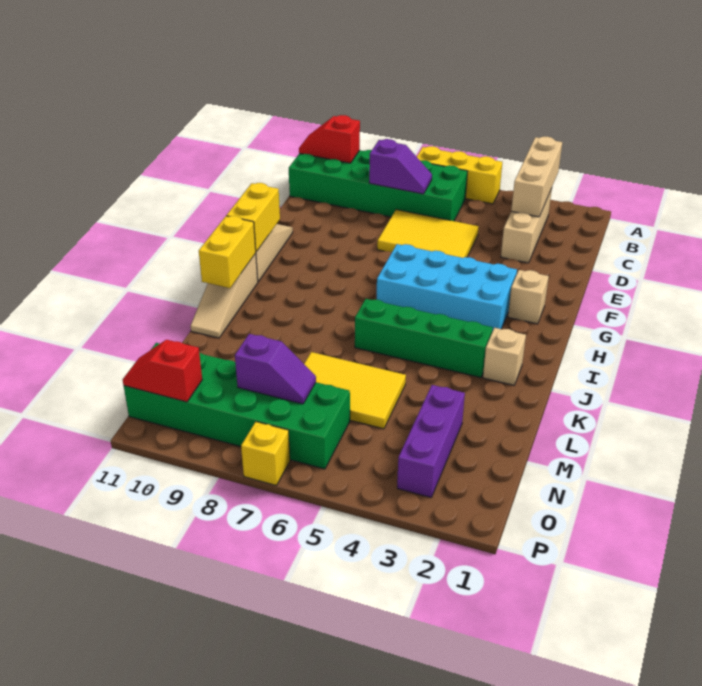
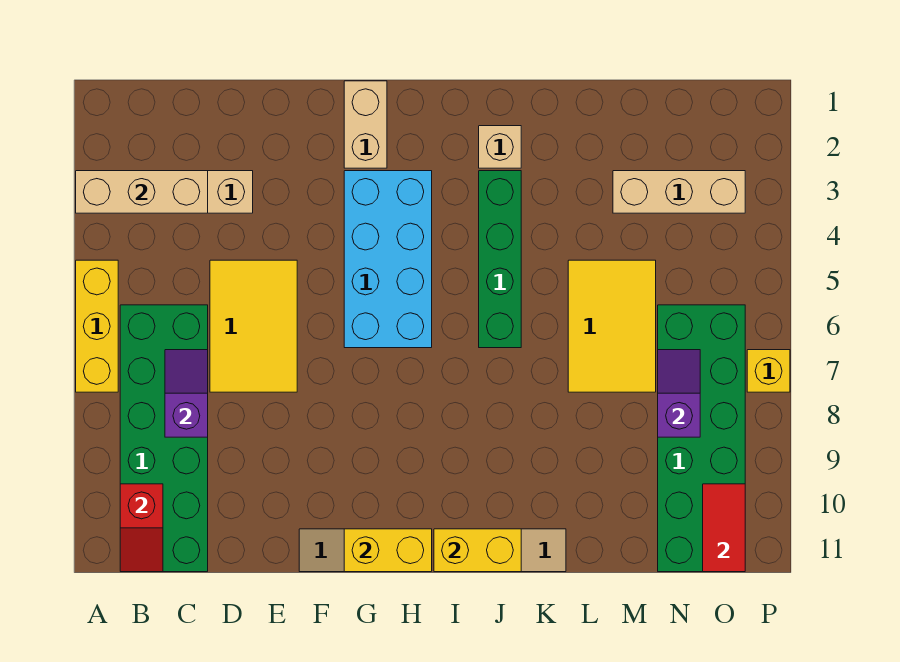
tan 1x1 brick [508,270,549,324] -> tan 1x2 brick [344,81,387,168]
purple 1x3 brick [397,385,465,497] -> tan 1x3 brick [613,171,745,213]
red 1x2 slope [123,340,202,402] -> red 1x2 tile [703,484,745,572]

